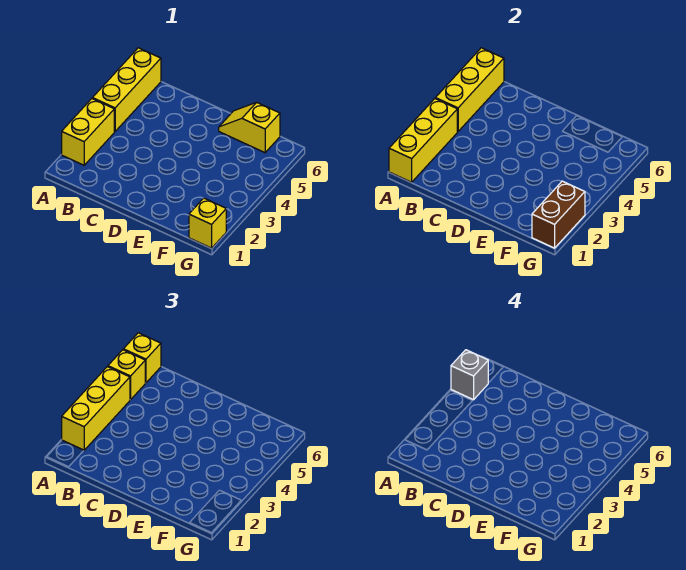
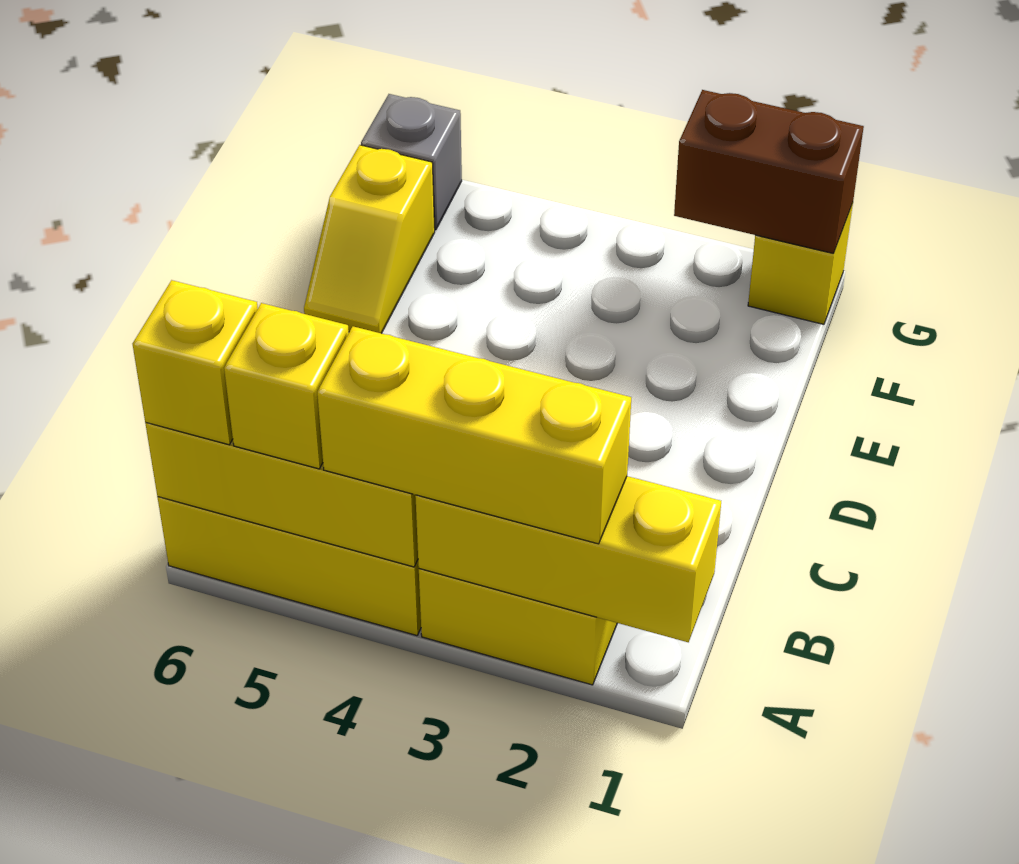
grey 1x1 brick [451,350,488,400] -> grey 1x1 brick moved to [361,94,462,230]

